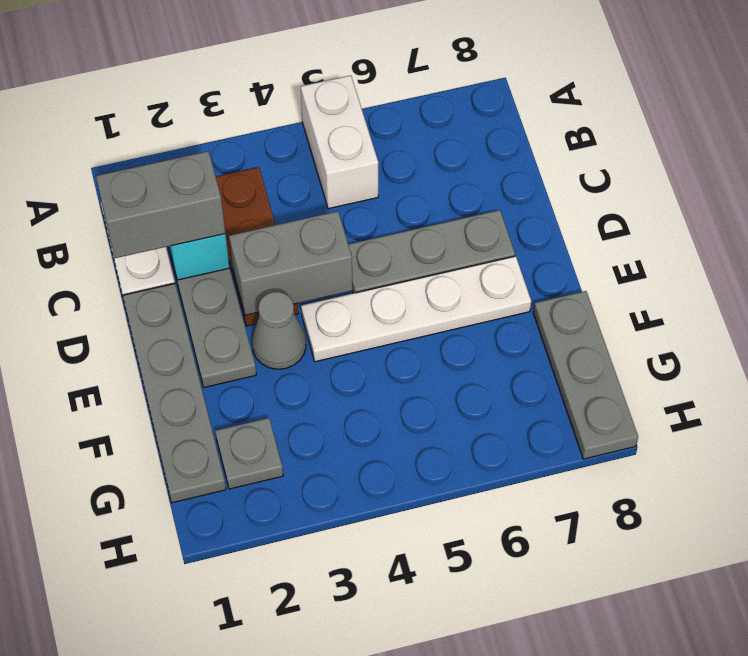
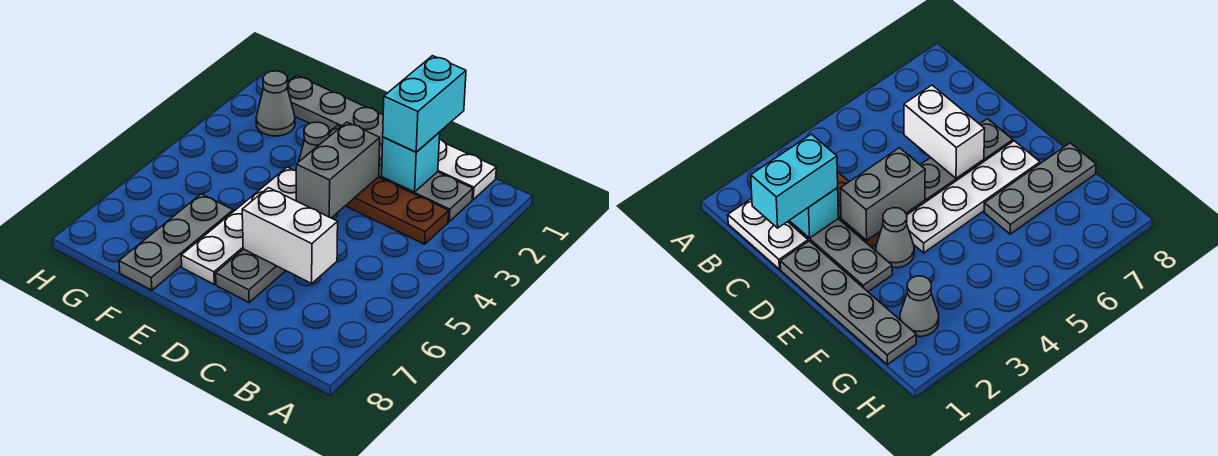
white 1x2 brick [301,75,378,209] -> white 1x2 brick moved to [242,188,338,283]
grey 1x2 brick [96,151,225,258] -> cyan 1x2 brick [383,56,466,152]
grey 1x3 plate [533,291,638,459] -> grey 1x3 plate turned to [119,194,233,290]
grey 1x1 plate [215,418,283,489] -> grey 1x1 cone [256,71,295,136]

